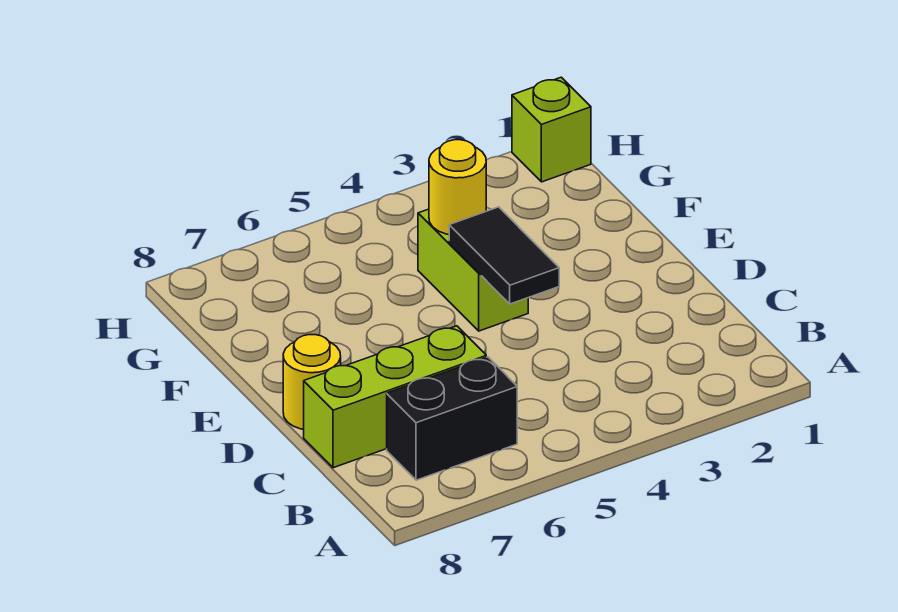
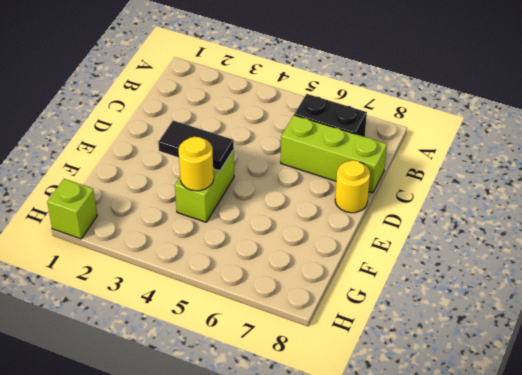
black 1x2 tile [449,207,559,304] -> black 1x2 tile turned to [158,121,234,171]

